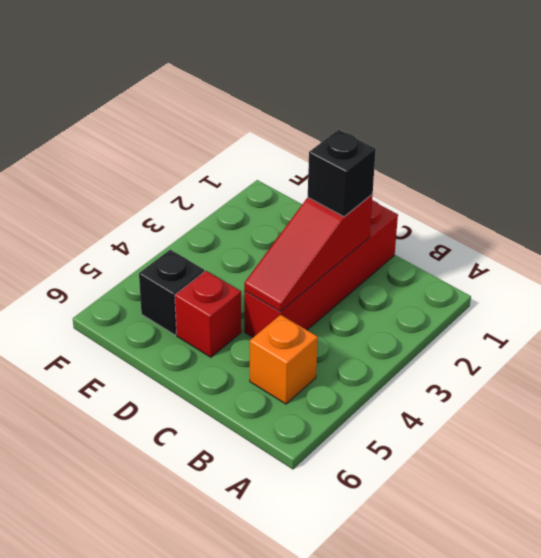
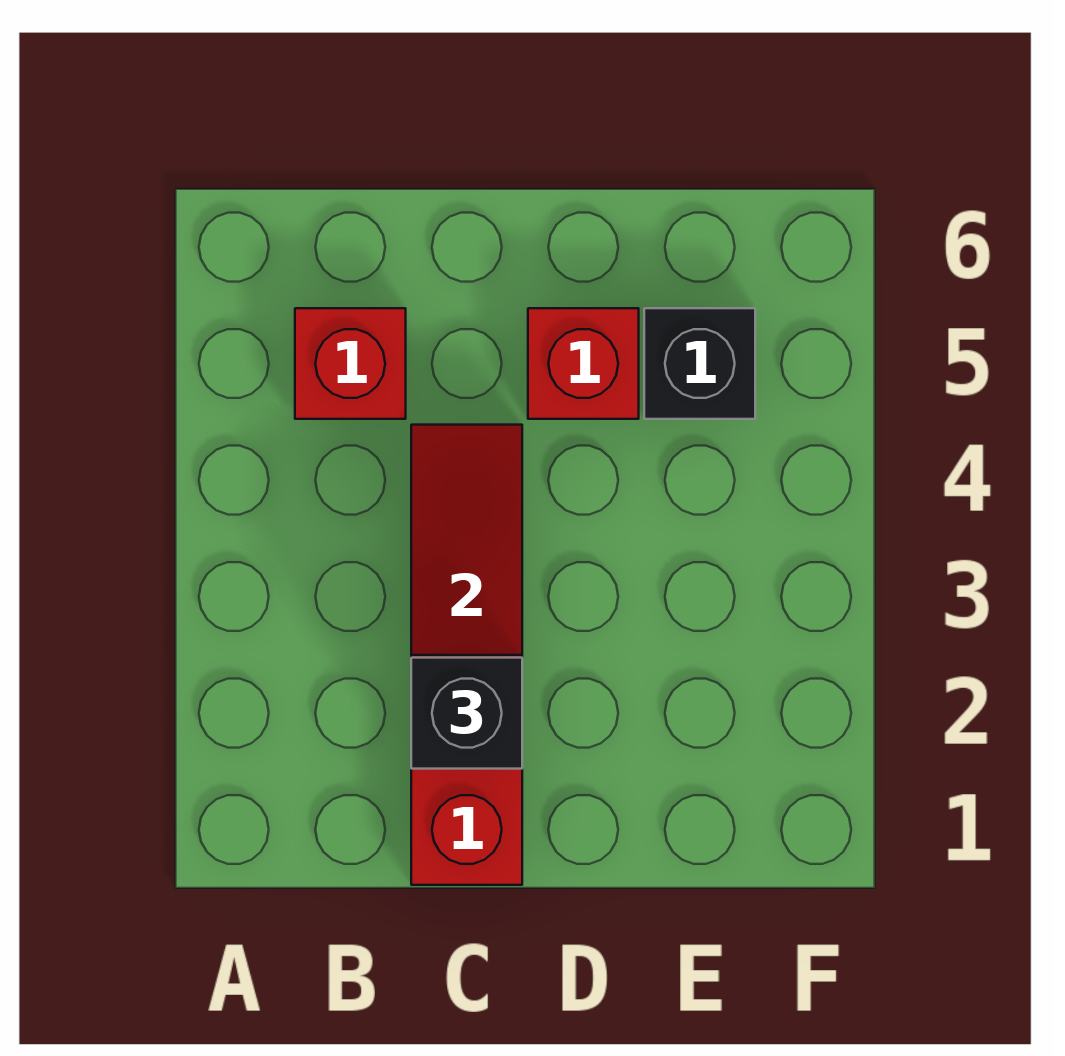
orange 1x1 brick [250,315,318,404] -> red 1x1 brick [295,308,406,419]

